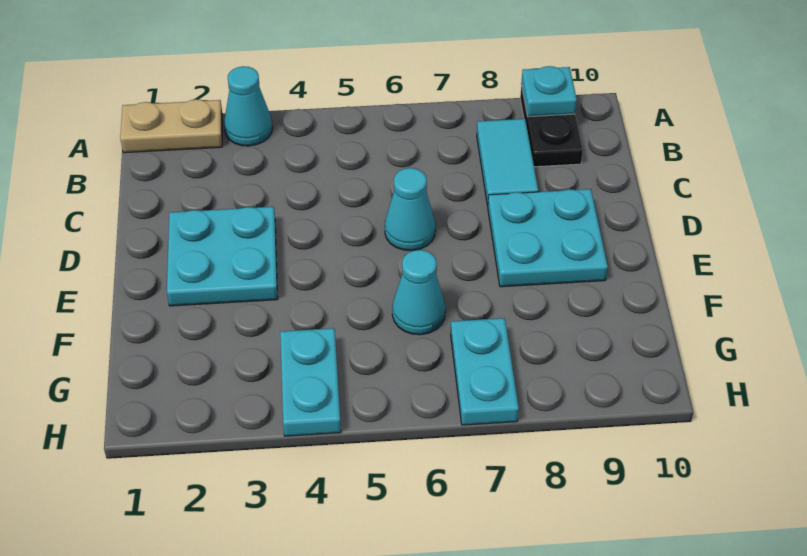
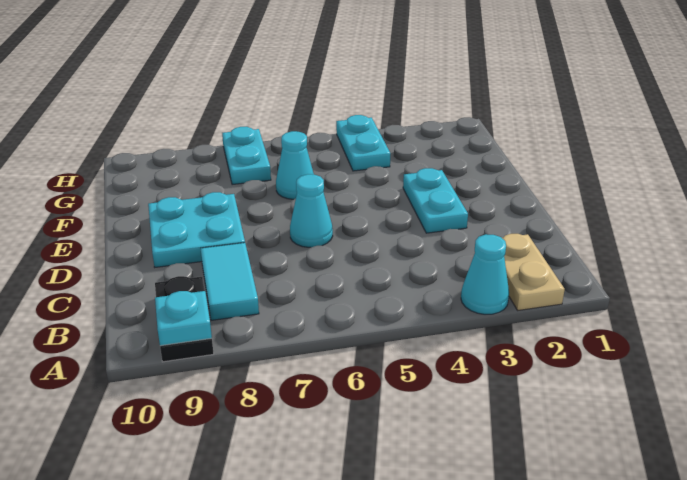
tan 1x2 plate [120,99,222,153] -> tan 1x2 plate turned to [502,234,565,310]
cyan 2x2 plate [167,207,278,306] -> cyan 1x2 plate [403,168,468,233]

